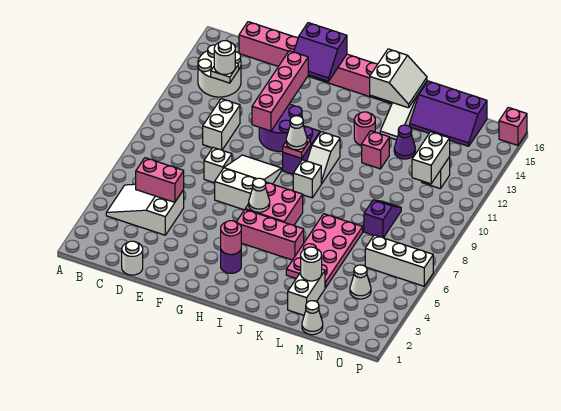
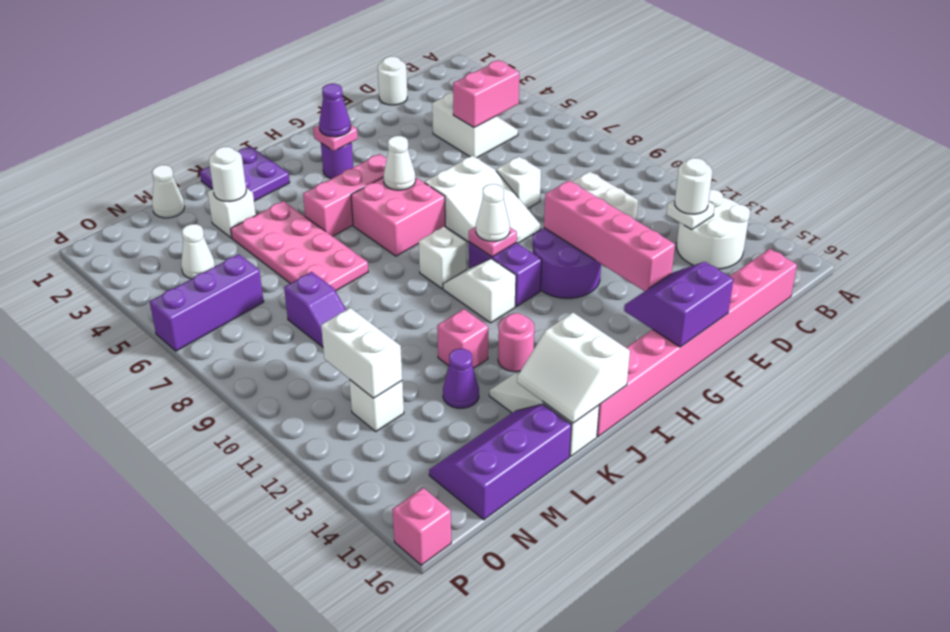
white 2x3 slope [106,184,184,235] -> white 2x2 slope [432,93,518,158]
pink 1x1 round brick [221,221,241,255] -> pink 1x1 plate [313,124,358,151]
none -> purple 1x1 cone [319,84,351,137]
none -> purple 2x2 plate [200,146,290,201]
white 1x2 brick [288,269,325,315] -> white 1x1 brick [207,188,256,238]
white 1x3 brick [365,235,433,286] -> purple 1x3 brick [150,254,264,351]

